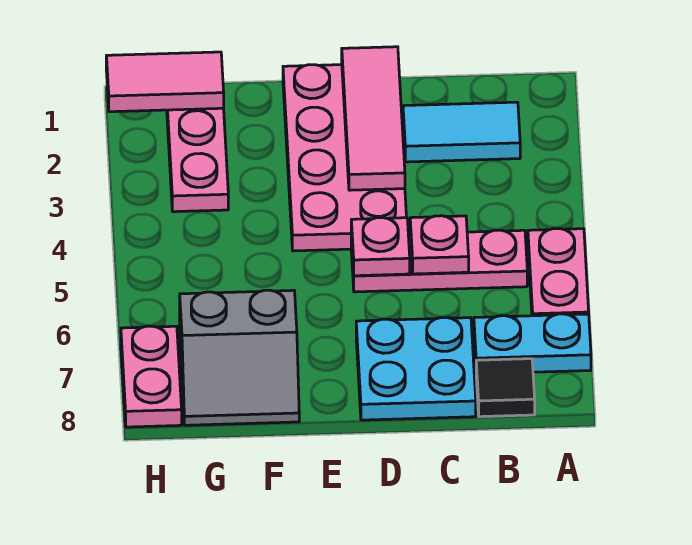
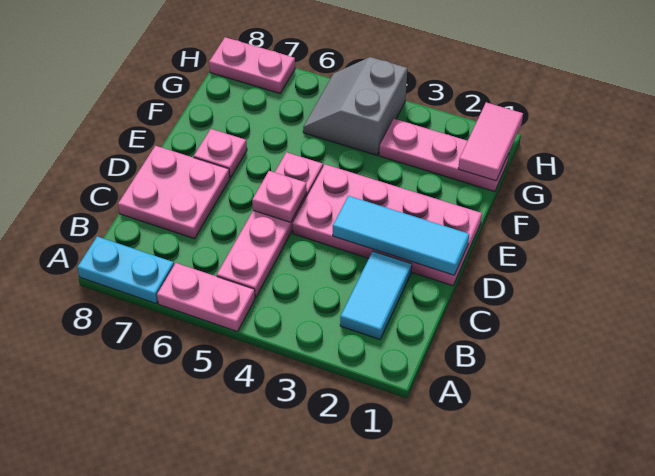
cyan 1x2 plate [474,314,591,372] -> cyan 1x2 plate turned to [77,236,174,303]
pink 1x3 plate [351,230,527,292] -> pink 1x4 plate [217,152,323,298]
black 1x1 tile [476,359,535,417] -> none
pink 1x1 plate [410,216,469,274] -> pink 1x1 plate moved to [194,129,247,178]
cyan 2x2 plate [356,317,476,420] -> pink 2x2 plate [118,146,230,239]
pink 1x3 tile [342,47,405,190] -> cyan 1x3 tile [333,196,469,275]
grey 2x2 slope [180,290,299,425] -> grey 2x2 slope moved to [303,57,407,155]

